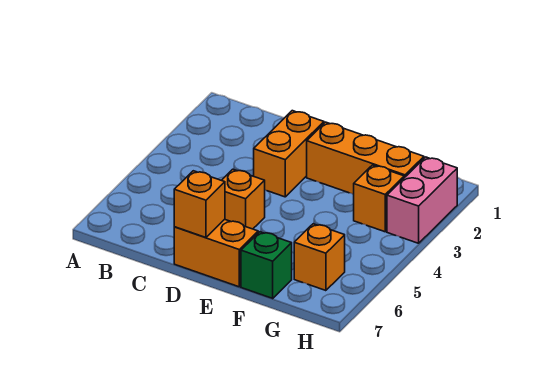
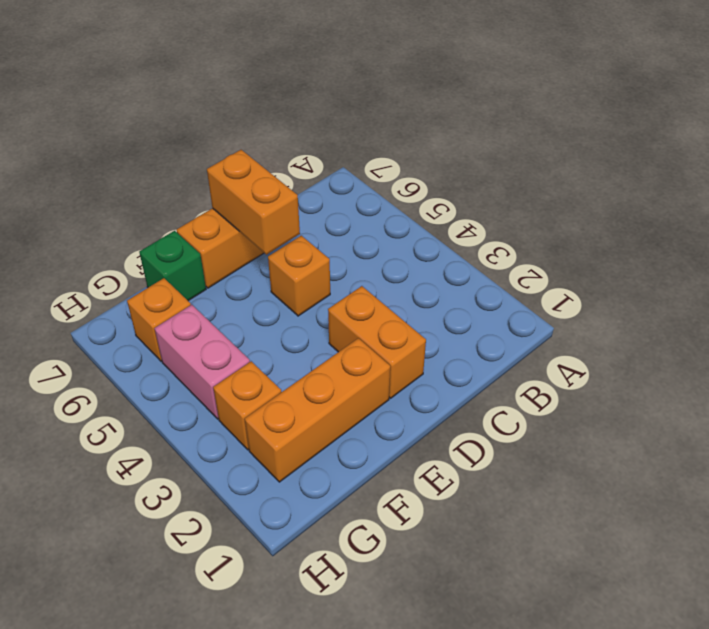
orange 1x1 brick [174,171,225,237] -> orange 1x2 brick [207,150,300,255]
pink 1x2 brick [387,157,457,243] -> pink 1x2 brick moved to [155,305,250,419]

